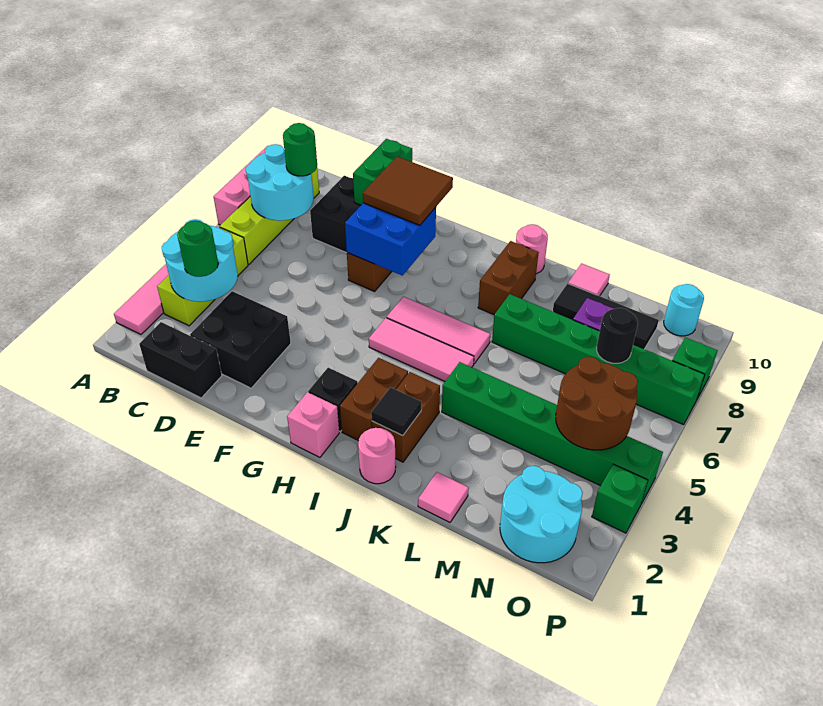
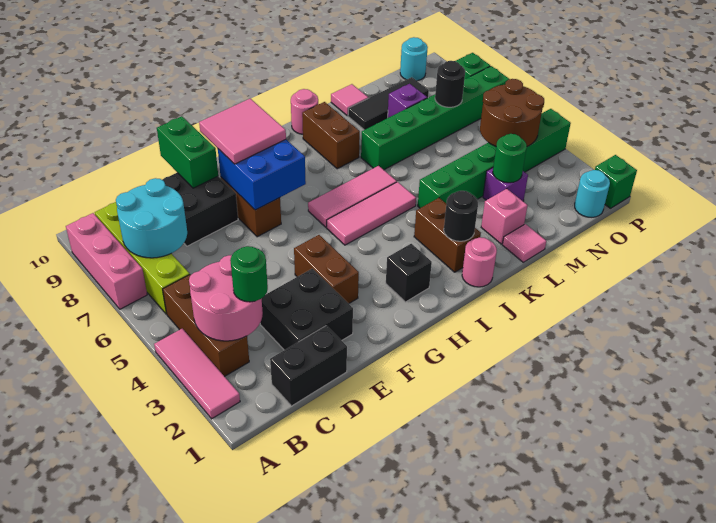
lime 1x3 brick [157,227,248,326] -> brown 1x3 brick [163,274,249,377]
cyan 2x2 round brick [162,219,238,302] -> pink 2x2 round brick [189,255,263,341]
green 1x1 round brick [283,123,317,176] -> green 1x1 round brick moved to [493,134,527,183]
brown 2x2 tile [363,157,453,225] -> pink 2x2 tile [199,99,286,164]
pink 1x1 brick [287,392,339,457] -> pink 1x1 brick moved to [481,189,527,244]
brown 1x2 brick [340,358,408,441] -> brown 1x2 brick moved to [294,235,359,304]
black 1x1 tile [371,387,421,436] -> black 1x1 round brick [444,191,478,241]
none -> purple 1x1 brick [483,168,528,201]
cyan 2x2 round brick [500,466,583,563] -> cyan 1x1 round brick [575,170,610,217]
green 1x1 brick [592,464,648,533] -> green 1x1 brick moved to [595,155,637,208]

